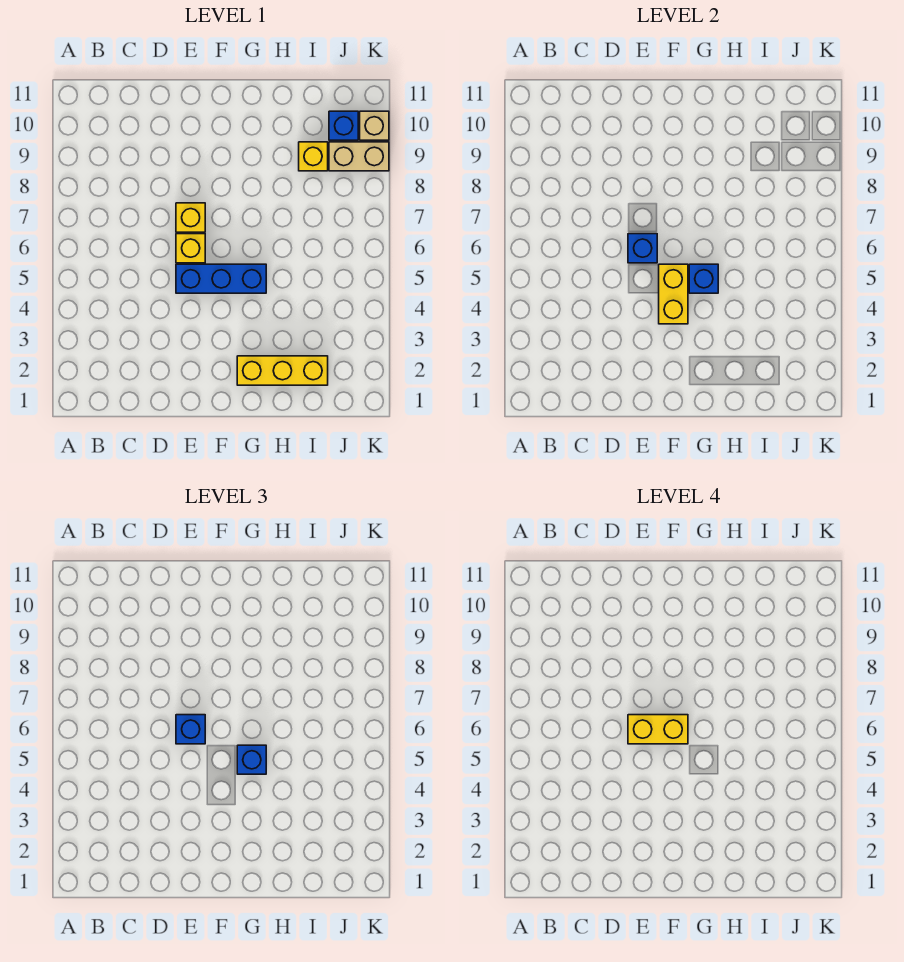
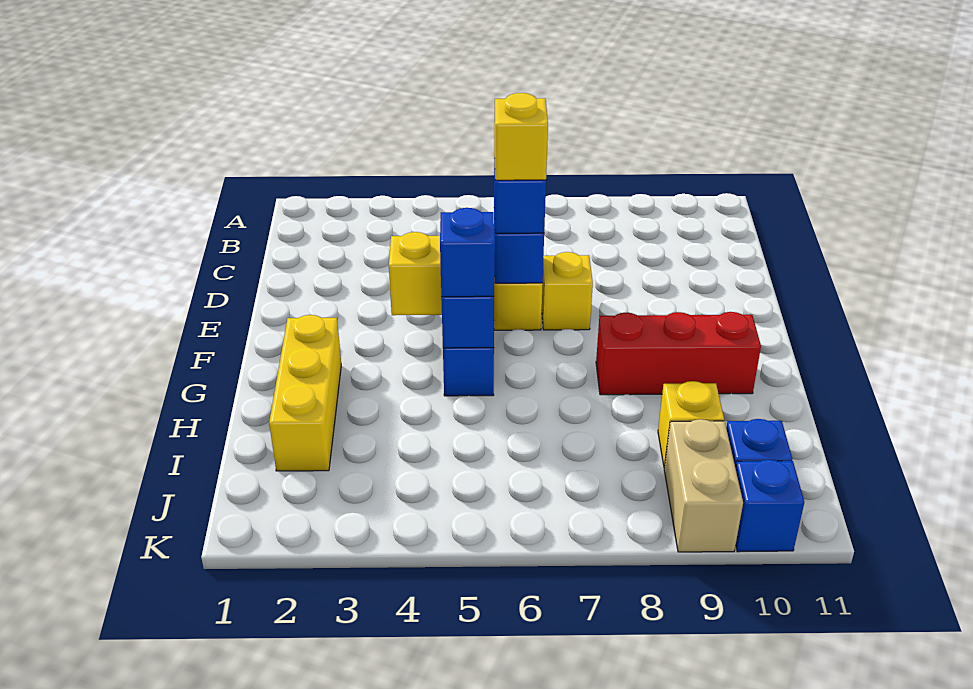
yellow 1x2 brick [628,715,688,744] -> yellow 1x1 brick [494,93,548,180]
none -> red 1x3 brick [596,312,761,395]
tan 1x1 brick [360,111,389,140] -> blue 1x1 brick [736,460,804,552]

